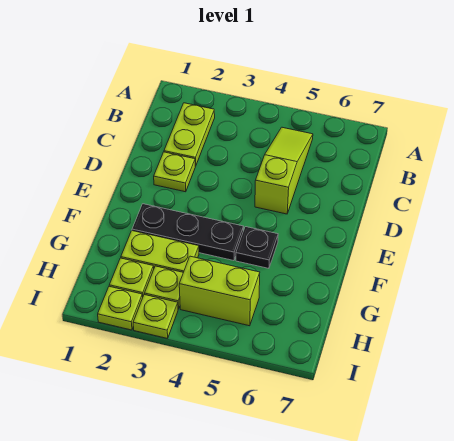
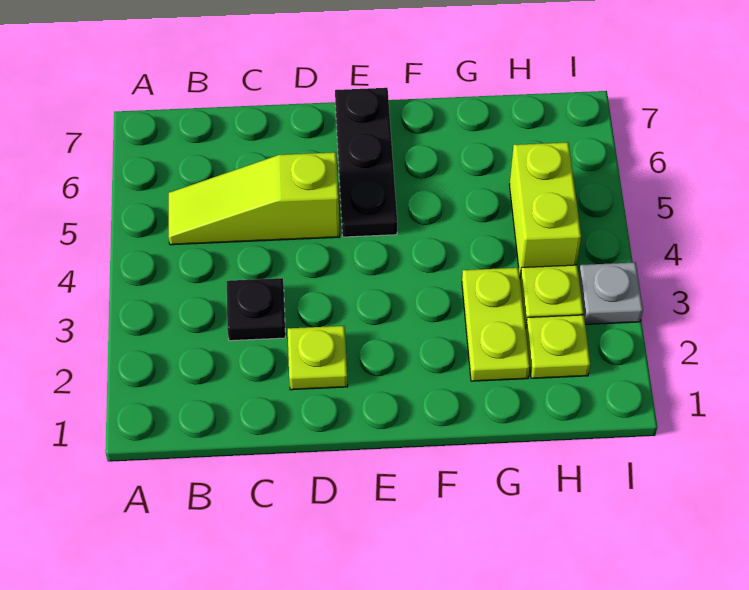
lime 1x2 plate [164,103,215,166] -> none
black 1x3 plate [132,204,244,261] -> black 1x3 plate moved to [335,88,397,237]
black 1x1 plate [236,227,278,268] -> black 1x1 plate moved to [227,278,285,341]
lime 1x1 plate [98,286,143,330] -> none
lime 1x1 plate [133,295,178,339] -> grey 1x1 plate [579,262,643,324]

